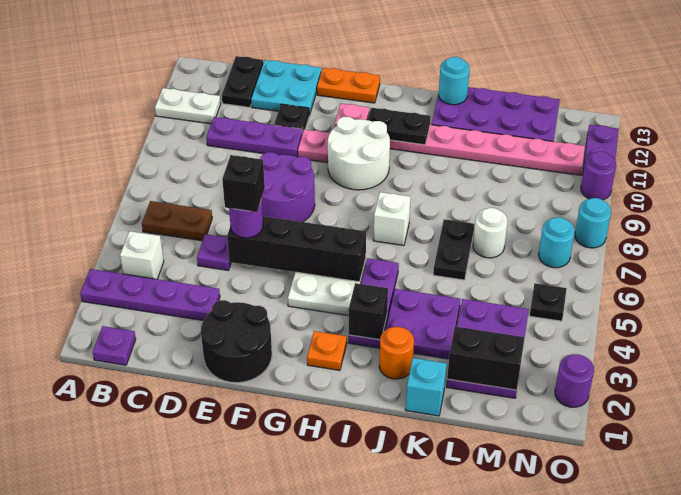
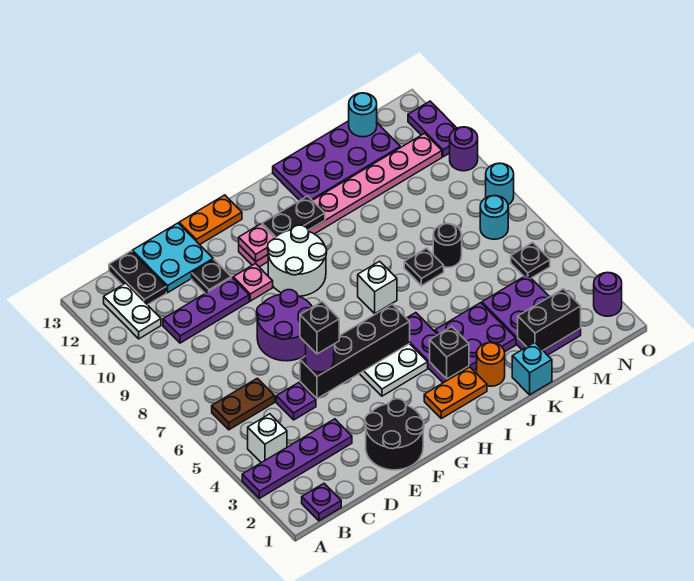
white 1x2 plate [155,88,221,124] -> white 1x2 plate turned to [104,283,161,339]
orange 1x1 plate [307,331,347,370] -> orange 1x2 plate [424,367,487,419]
cyan 1x1 round brick [439,57,470,105] -> cyan 1x1 round brick moved to [349,93,377,137]
black 1x2 plate [433,219,474,280] -> black 1x1 plate [404,248,444,286]
white 1x1 round brick [473,208,507,258] -> black 1x1 round brick [433,224,462,267]

